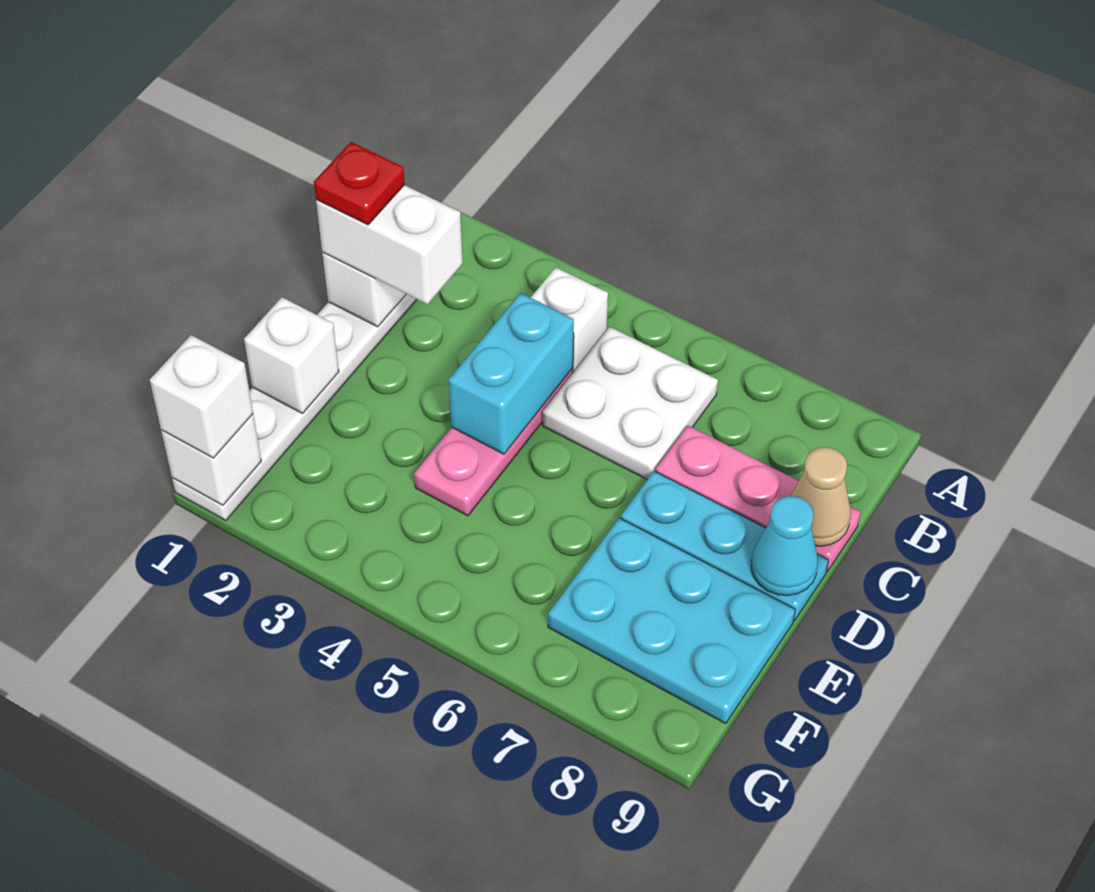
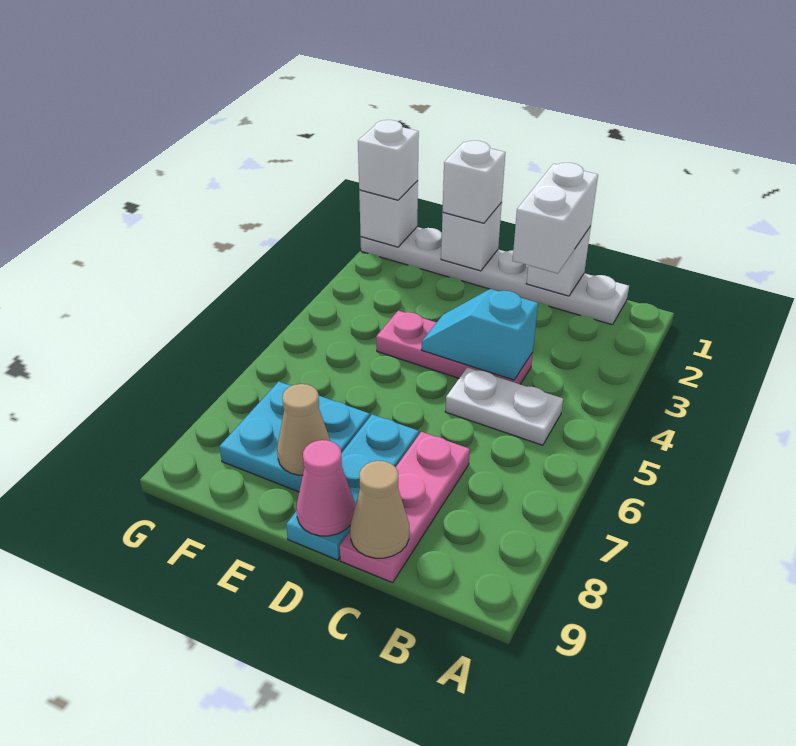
white 1x1 brick [531,267,608,372] -> white 1x1 brick moved to [443,141,506,223]
white 2x2 plate [543,327,718,479] -> white 1x2 plate [445,367,563,445]
red 1x1 plate [314,142,405,225] -> none
cyan 1x2 brick [449,293,574,454] -> cyan 1x2 slope [421,289,538,380]
cyan 1x1 cone [751,496,818,596] -> pink 1x1 cone [296,440,355,536]
cyan 2x3 plate [548,518,795,724] -> cyan 2x2 plate [219,381,370,492]
none -> tan 1x1 cone [277,384,331,475]

